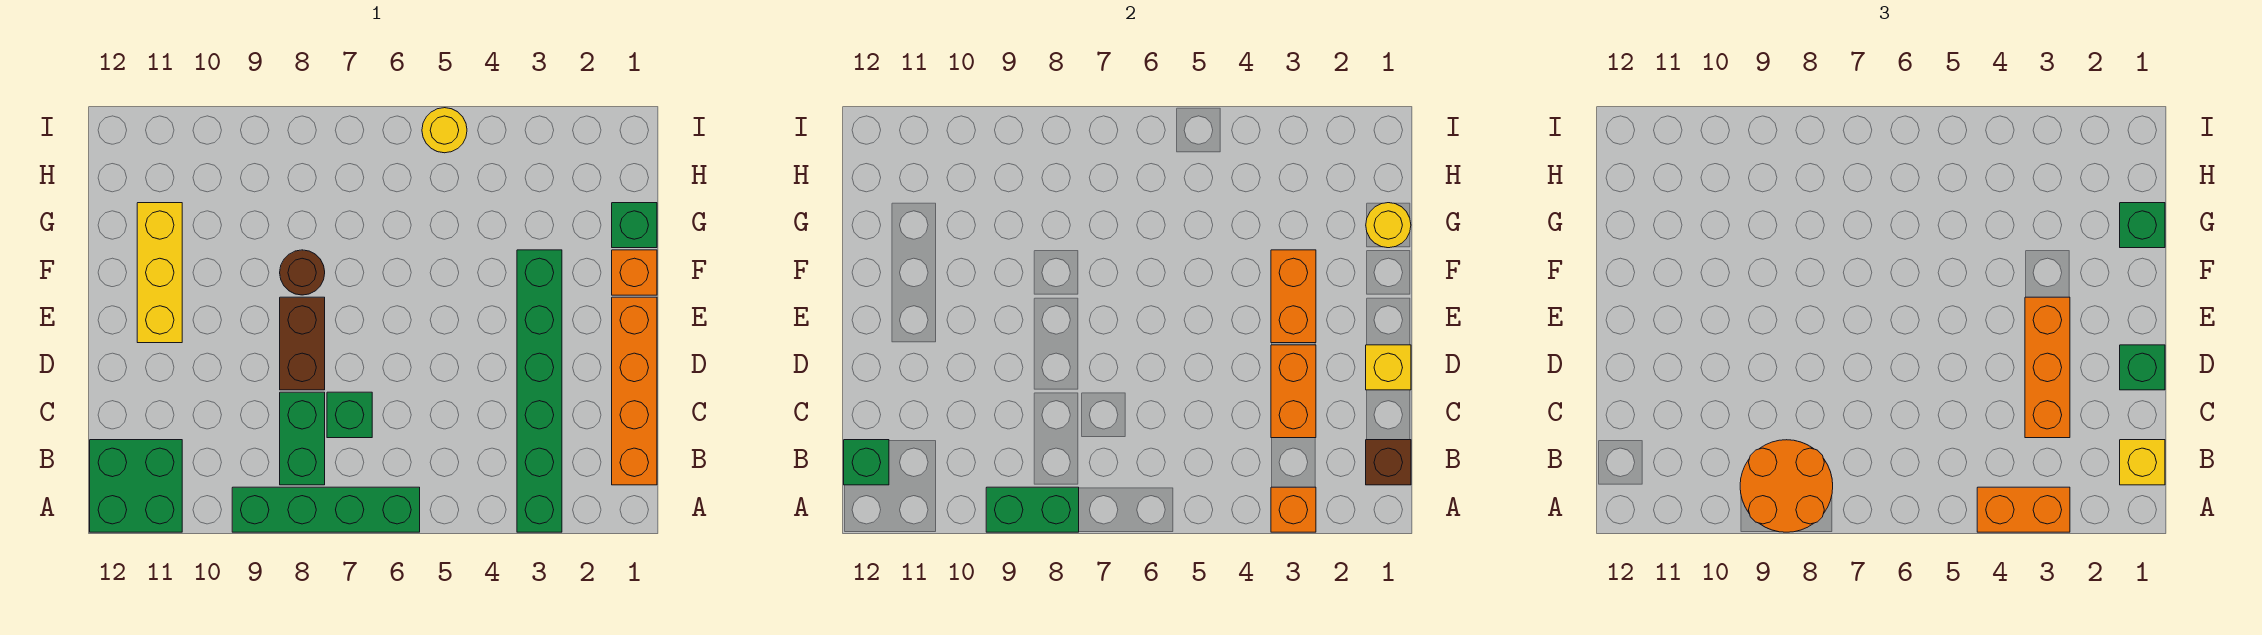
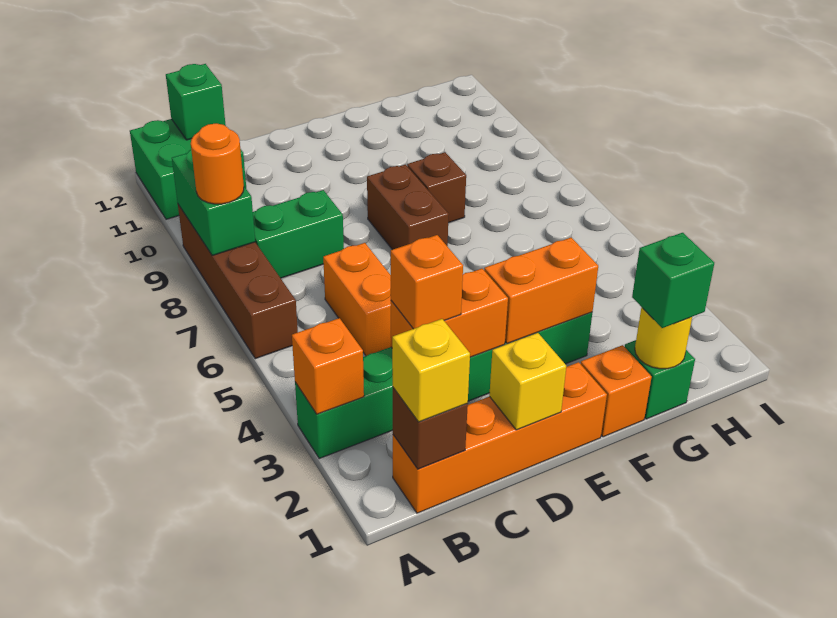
orange 1x2 brick [1977,487,2070,532] -> orange 1x2 brick moved to [323,243,391,356]
green 1x4 brick [232,487,420,532] -> brown 1x4 brick [178,205,298,359]
orange 2x2 round brick [1740,440,1833,532] -> orange 1x1 round brick [191,123,244,204]
orange 1x3 brick [2025,297,2070,438] -> orange 1x1 brick [390,235,463,329]
green 1x1 brick [327,392,372,438] -> none
green 1x1 brick [2120,345,2165,390] -> none
brown 1x2 brick [280,297,325,390] -> brown 1x2 brick turned to [367,165,449,250]
yellow 1x3 brick [137,203,182,343] -> none
brown 1x1 round brick [280,250,325,295] -> brown 1x1 brick [407,152,466,223]
yellow 1x1 round brick [422,108,467,153] -> none

